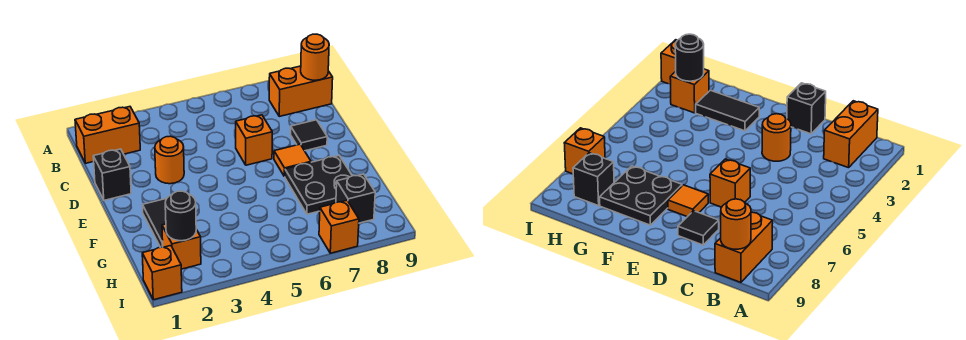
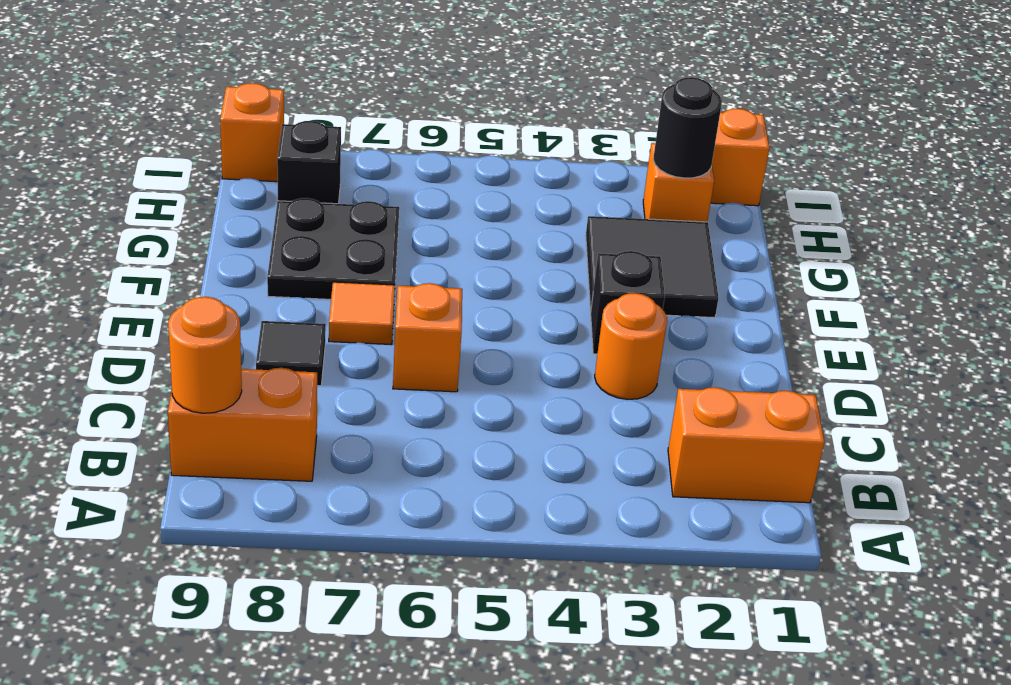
black 1x1 brick [93,149,131,200] -> black 1x1 brick moved to [591,251,665,354]
black 1x2 tile [143,198,167,247] -> black 2x2 tile [586,216,718,318]
orange 1x1 brick [319,201,359,253] -> orange 1x1 brick moved to [220,83,284,182]

